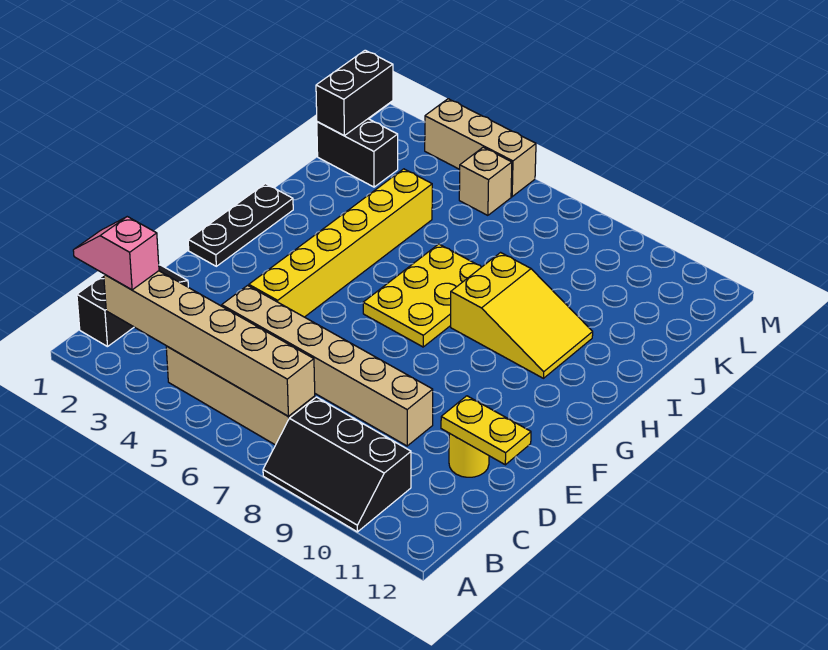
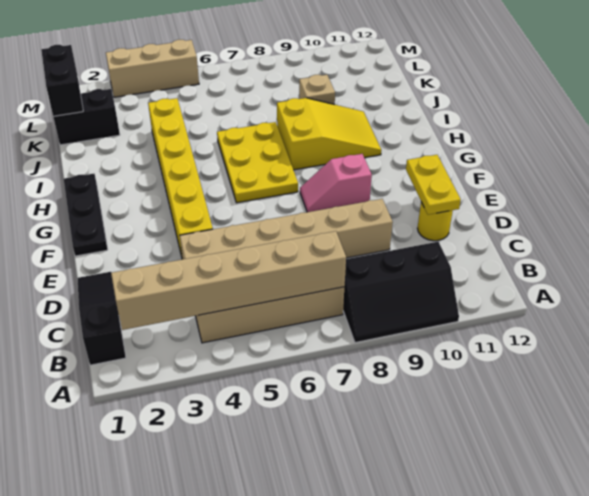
pink 1x2 slope [73,217,159,290] -> pink 1x2 slope moved to [300,154,372,212]
yellow 1x2 plate [441,396,531,465] -> yellow 1x2 plate turned to [406,155,461,215]
tan 1x1 brick [459,147,512,215] -> tan 1x1 brick moved to [299,75,335,104]

